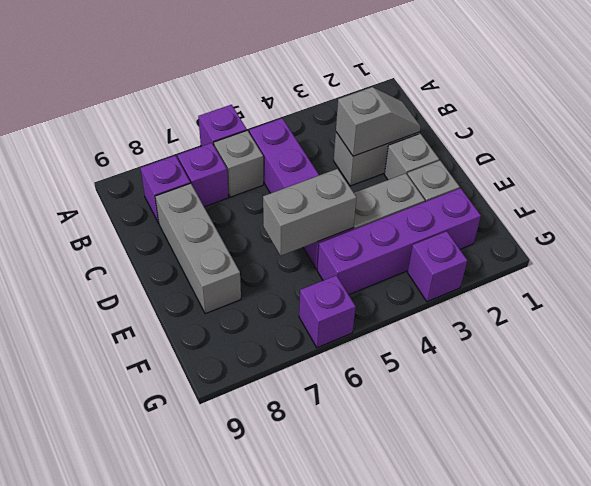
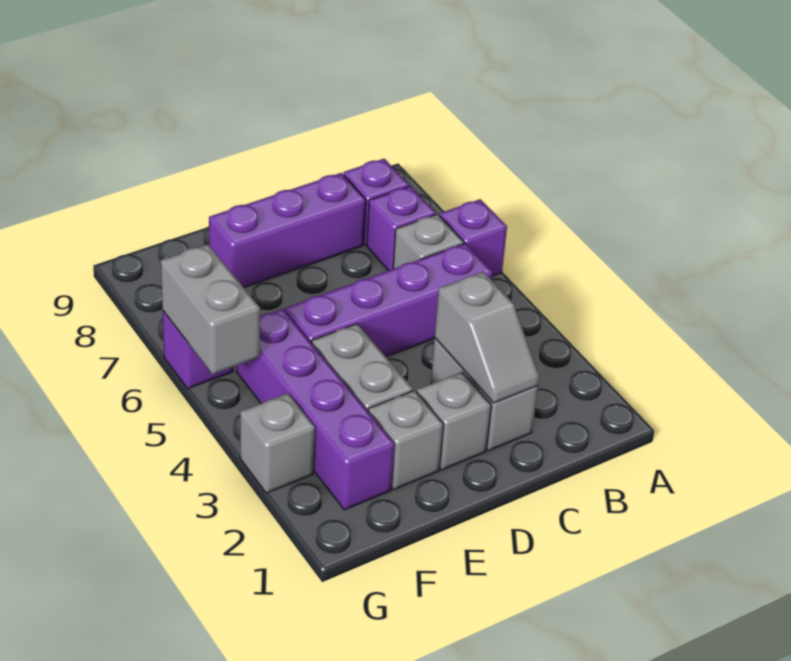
grey 1x3 brick [155,183,241,314] -> purple 1x3 brick [209,173,366,288]
grey 1x2 brick [263,169,357,256] -> grey 1x2 brick moved to [161,244,260,374]
purple 1x1 brick [408,231,467,302] -> grey 1x1 brick [240,393,315,493]

